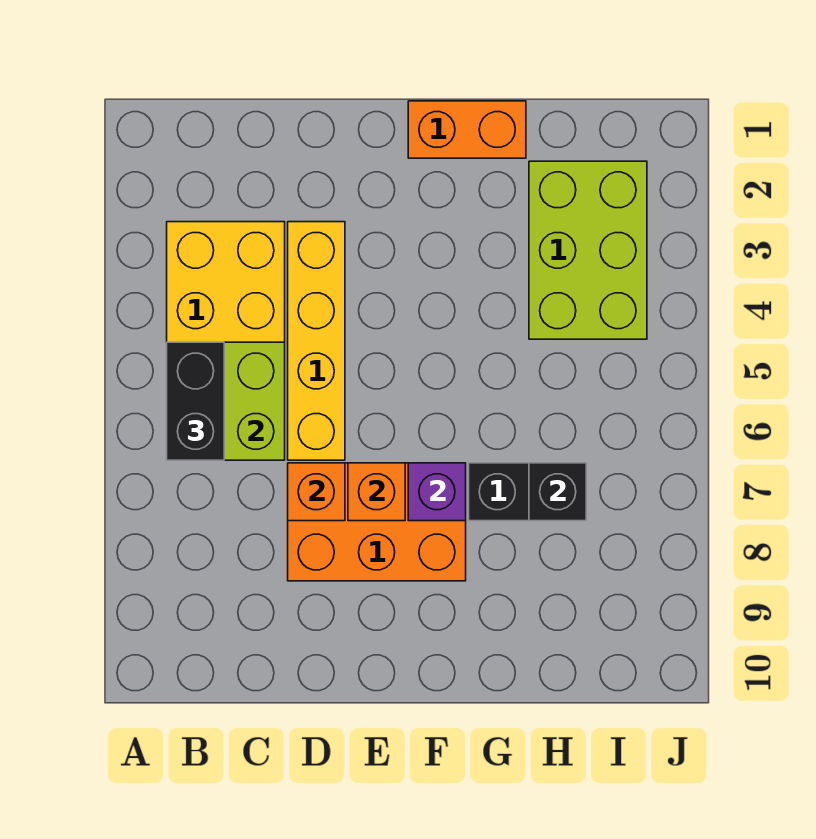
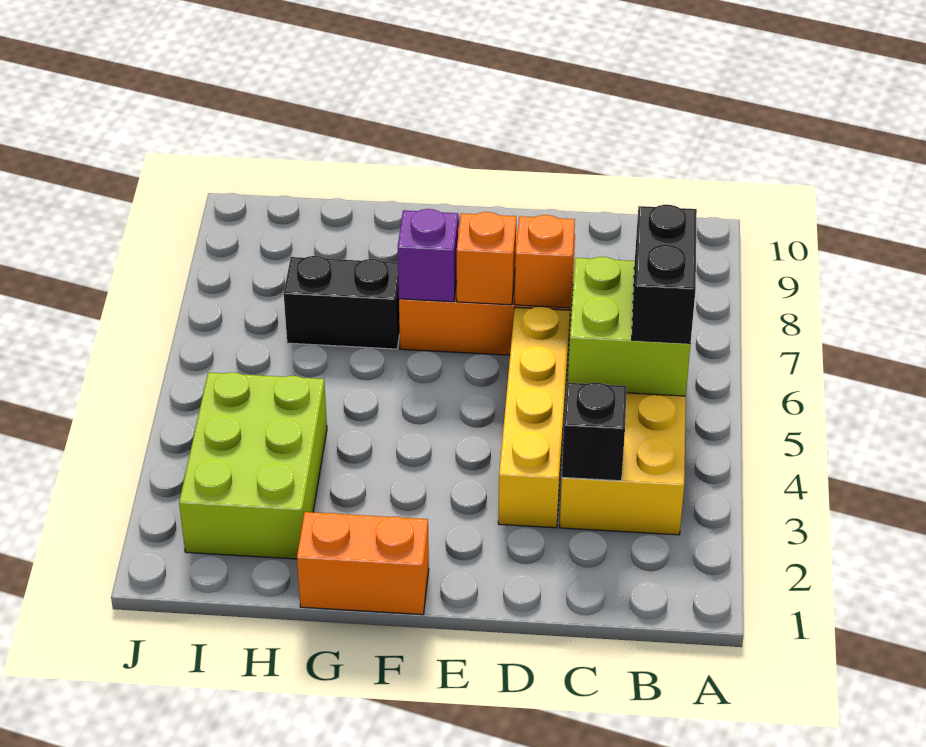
black 1x1 brick [529,463,586,521] -> black 1x1 brick moved to [562,382,627,481]

